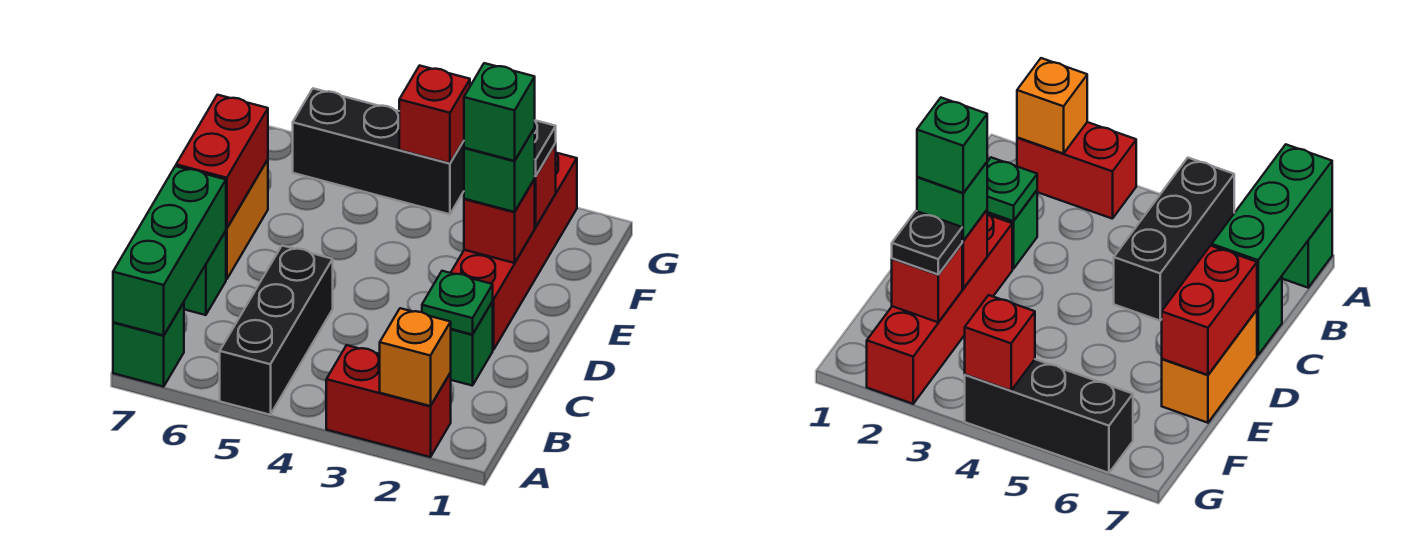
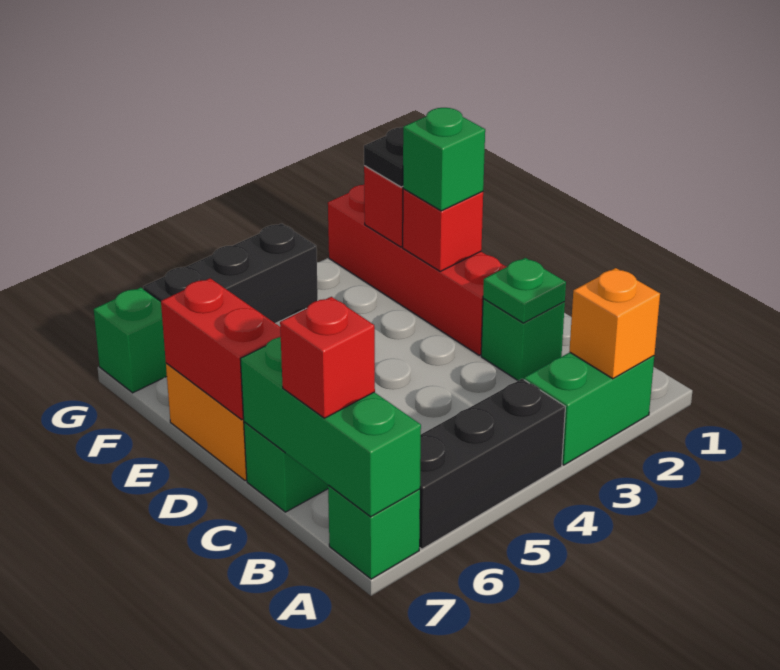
red 1x2 brick [326,345,451,457] -> green 1x2 brick [524,352,654,465]
black 1x3 brick [220,245,333,415] -> black 1x3 brick turned to [420,379,565,549]
green 1x1 brick [464,63,535,161] -> green 1x1 brick moved to [94,288,167,393]
red 1x1 brick [399,66,470,163] -> red 1x1 brick moved to [280,297,375,418]

